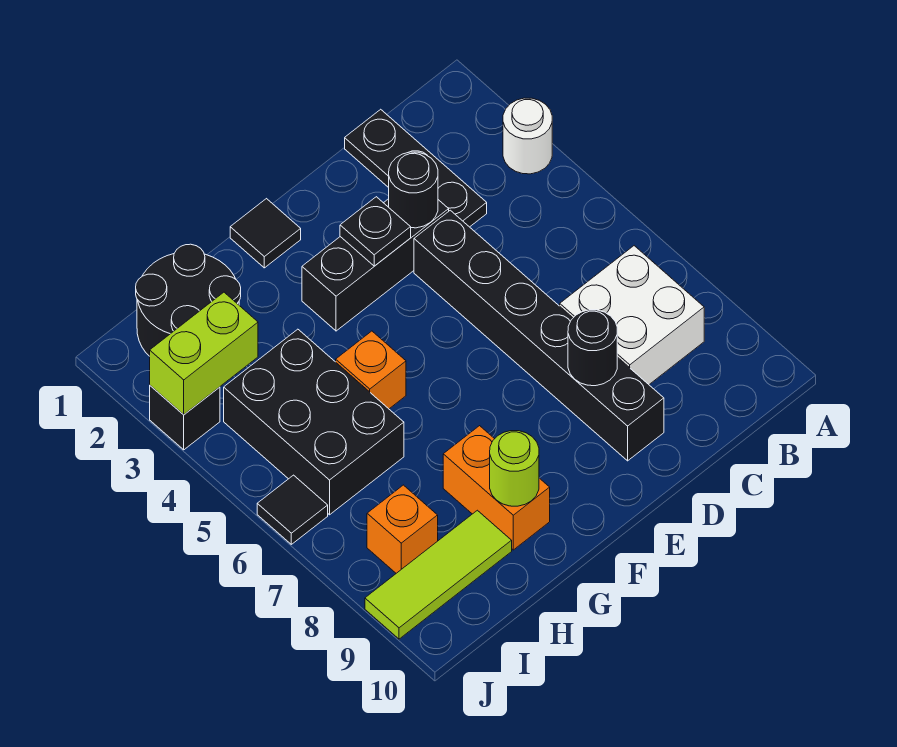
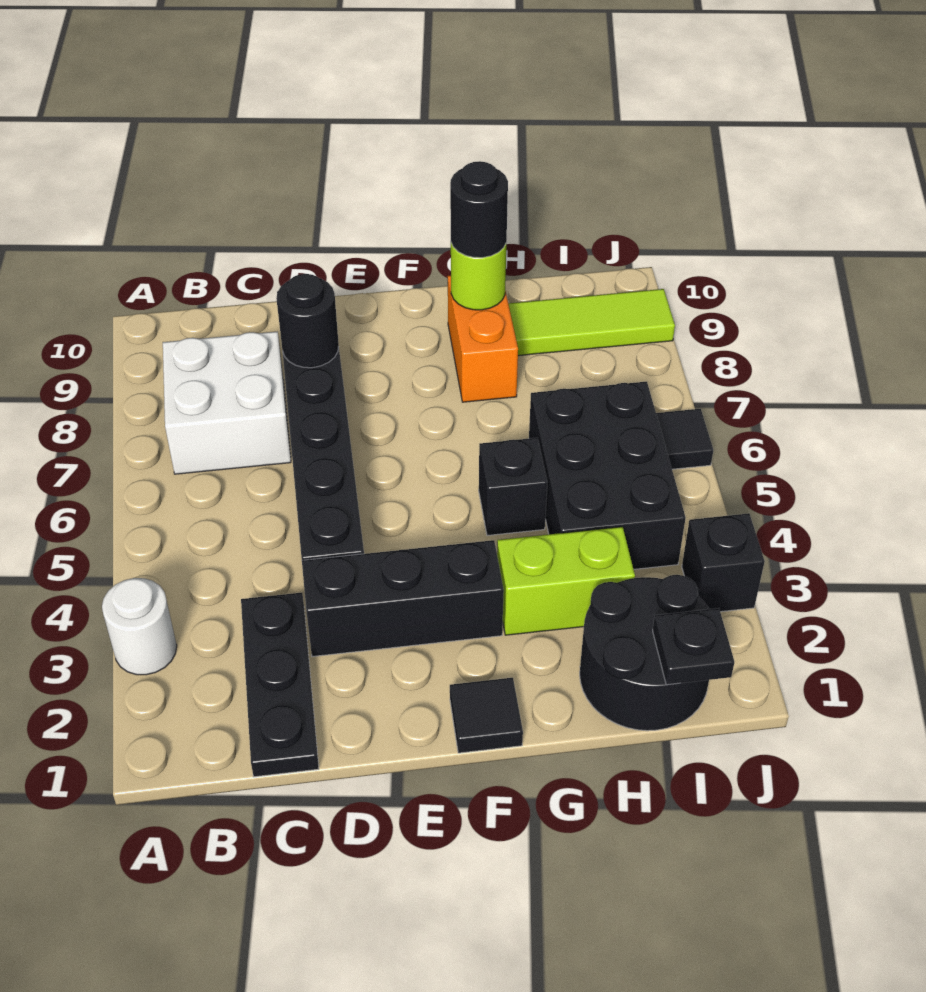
black 1x1 round brick [389,152,438,228] -> black 1x1 round brick moved to [450,161,508,258]
black 1x1 plate [340,197,411,266] -> black 1x1 plate moved to [653,608,734,685]
orange 1x1 brick [336,331,406,409] -> black 1x1 brick [479,438,548,536]
lime 1x2 brick [150,292,258,415] -> lime 1x2 brick moved to [497,527,635,635]
orange 1x1 brick [367,485,438,573] -> none

